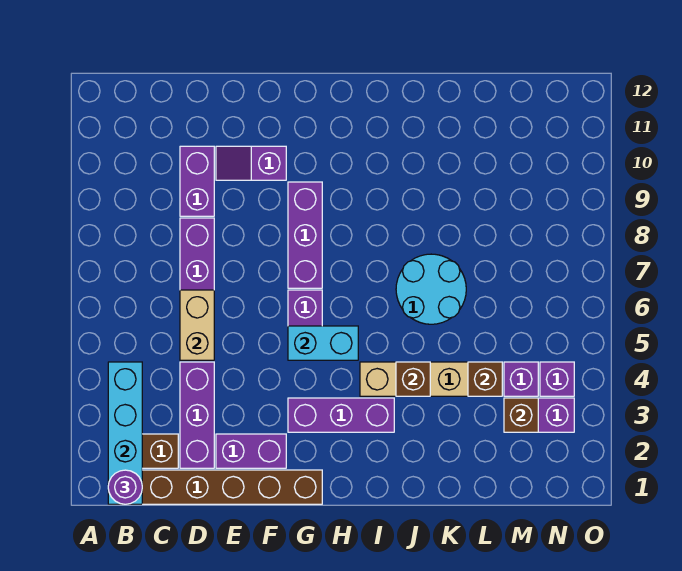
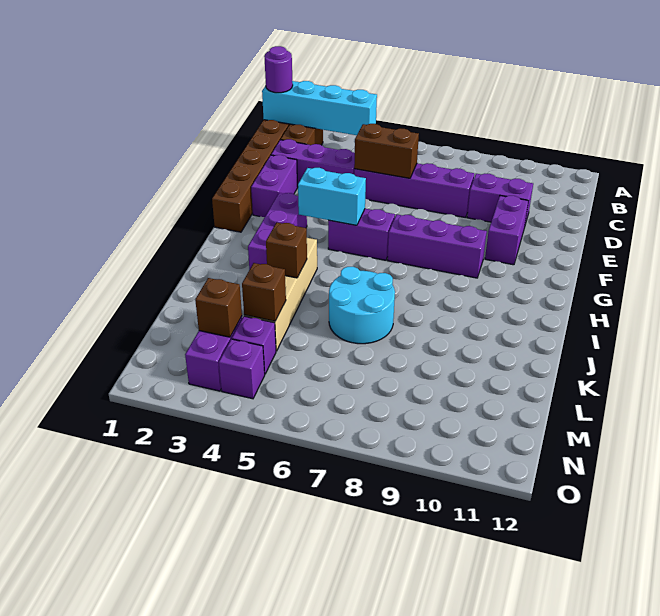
tan 1x2 brick [180,290,214,360] -> brown 1x2 brick [354,124,419,178]
purple 1x2 slope [216,146,286,180] -> purple 1x2 brick [485,196,529,265]
cyan 1x2 brick [288,326,358,360] -> cyan 1x2 brick turned to [298,168,366,225]

